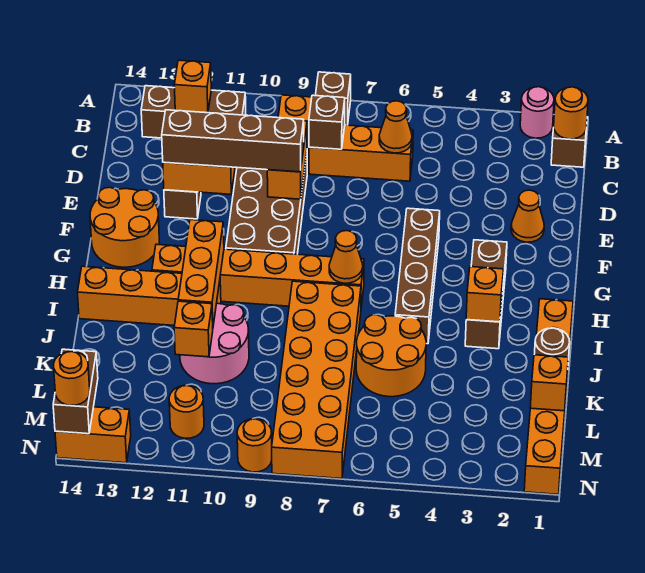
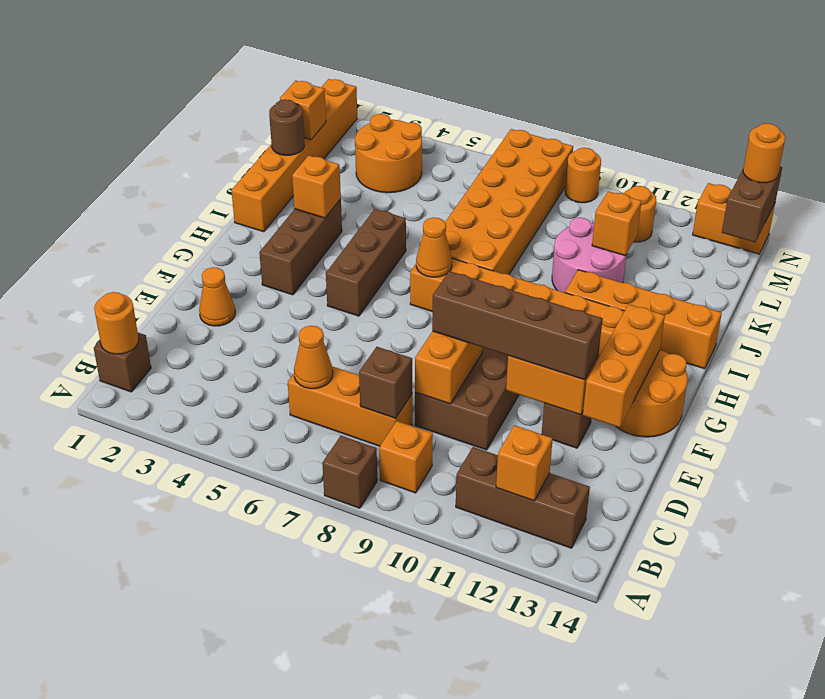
pink 1x1 round brick [520,87,554,138] -> none
brown 1x4 brick [395,208,440,344] -> brown 1x3 brick [326,209,406,316]
orange 1x3 brick [178,220,224,325] -> orange 1x3 brick moved to [583,304,665,428]
orange 2x2 round brick [356,315,426,397] -> orange 2x2 round brick moved to [355,114,422,193]

